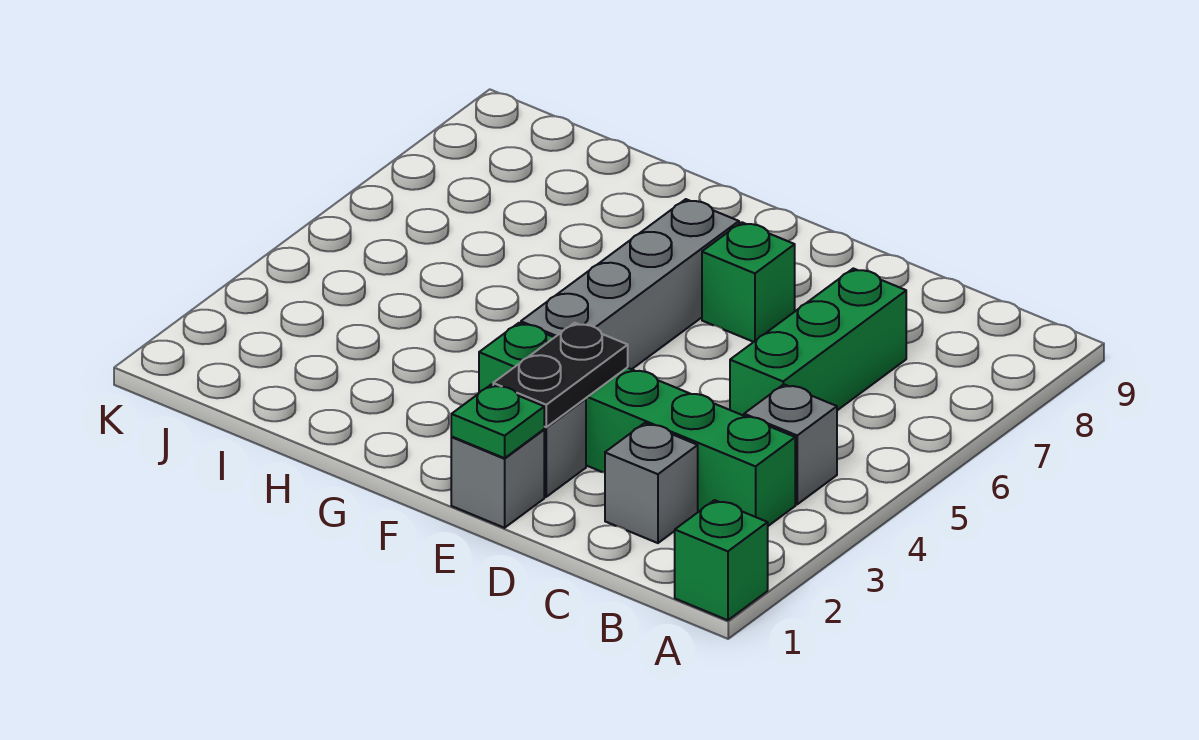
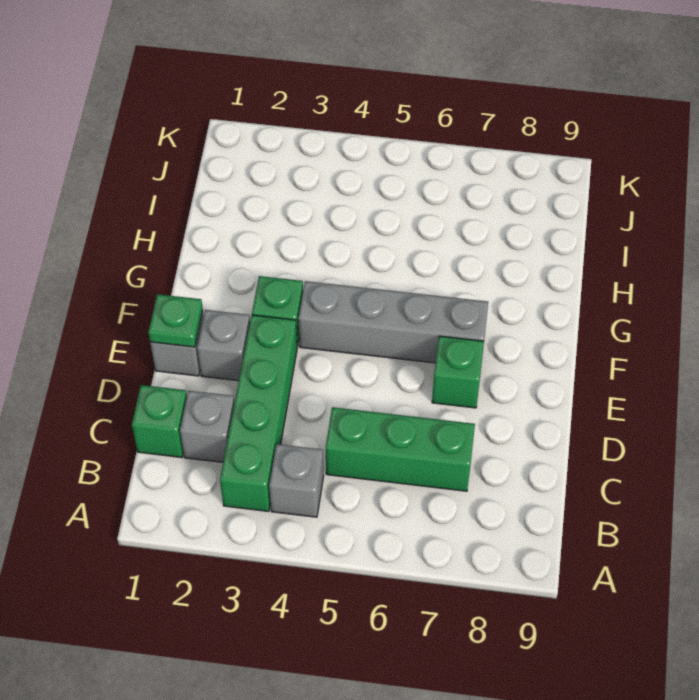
green 1x1 brick [675,500,768,620] -> green 1x1 brick moved to [132,385,187,458]
black 1x2 plate [493,323,628,427] -> none

